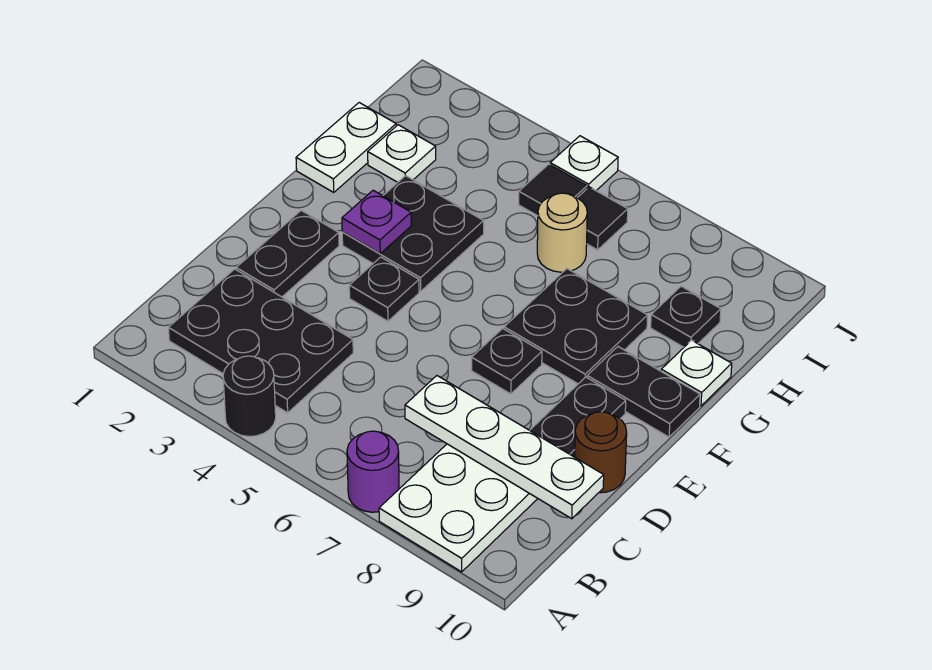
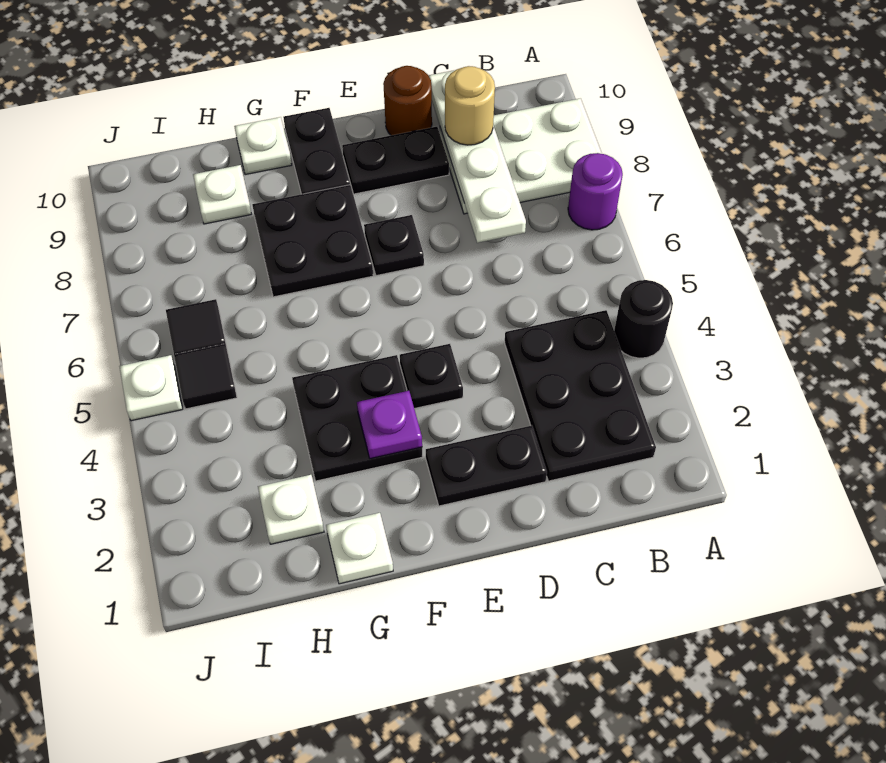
white 1x2 plate [296,103,396,192] -> white 1x1 plate [326,513,393,584]
tan 1x1 round brick [537,193,587,272] -> tan 1x1 round brick moved to [445,66,495,145]
black 1x1 plate [651,286,721,347] -> white 1x1 plate [193,165,251,224]

